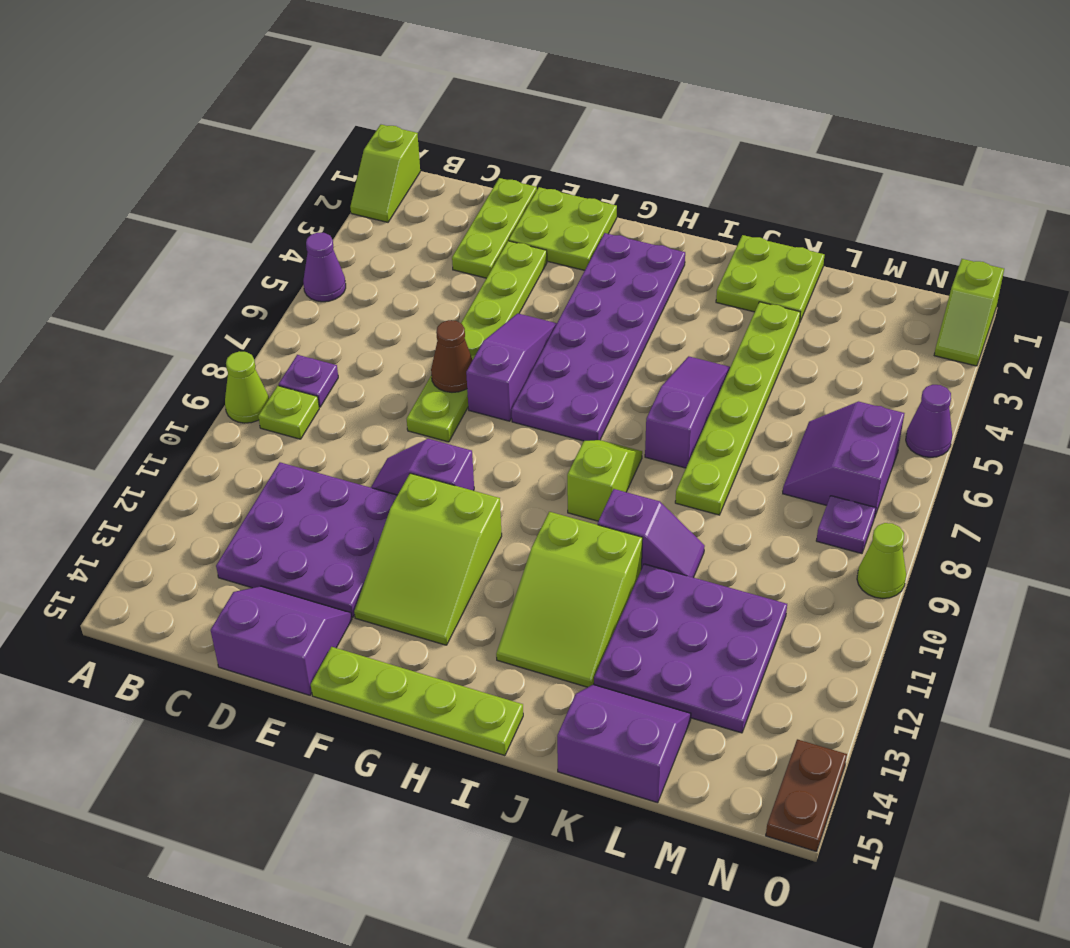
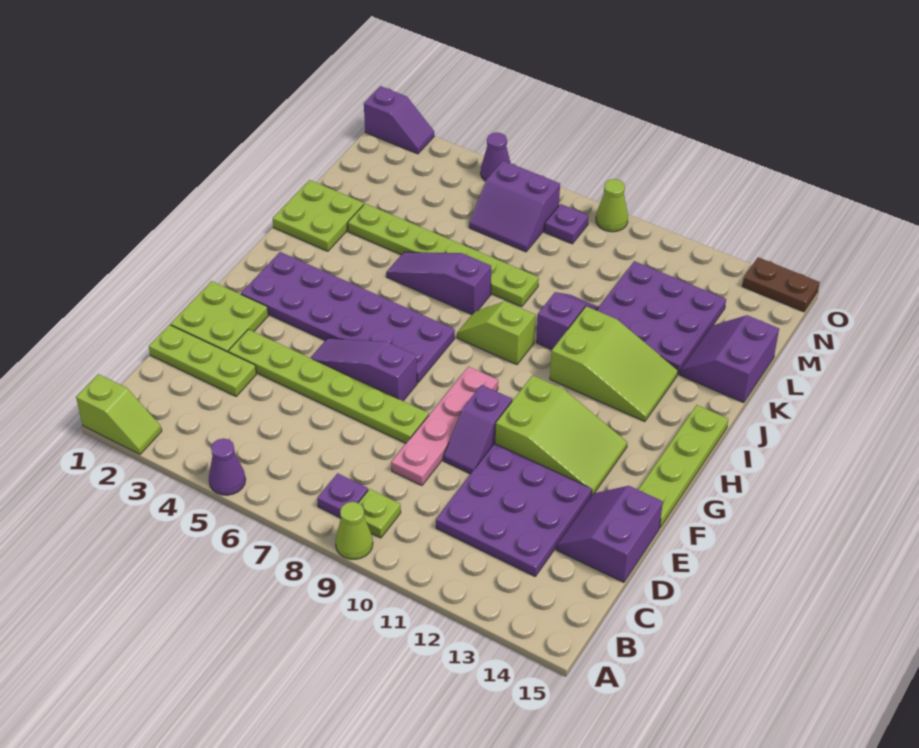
none -> pink 1x4 plate [391,367,498,485]
brown 1x1 cone [431,320,473,392] -> none
lime 1x2 slope [934,259,1004,366] -> purple 1x2 slope [364,86,434,154]

